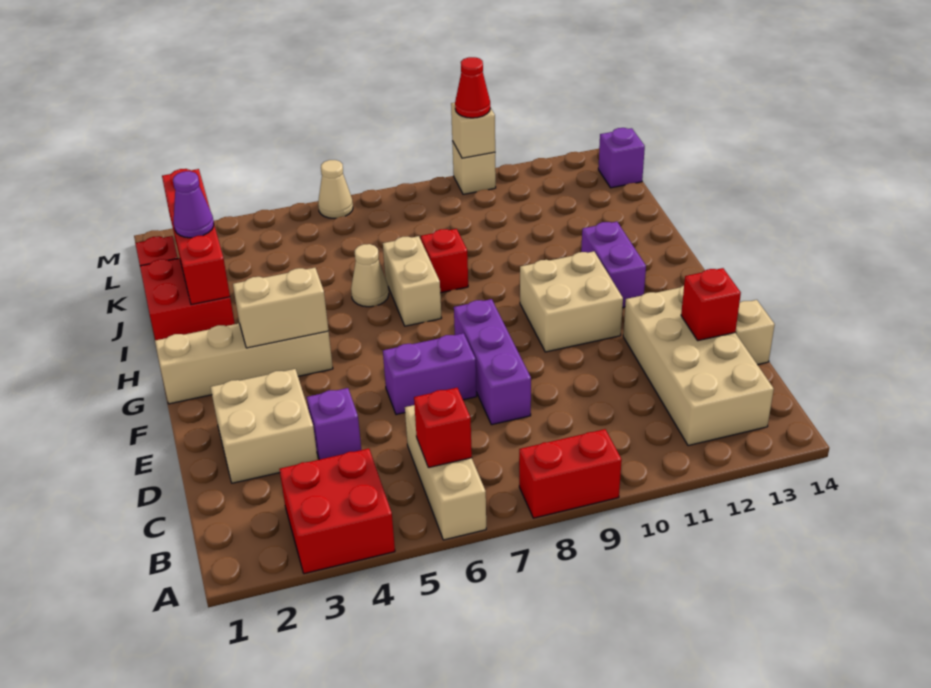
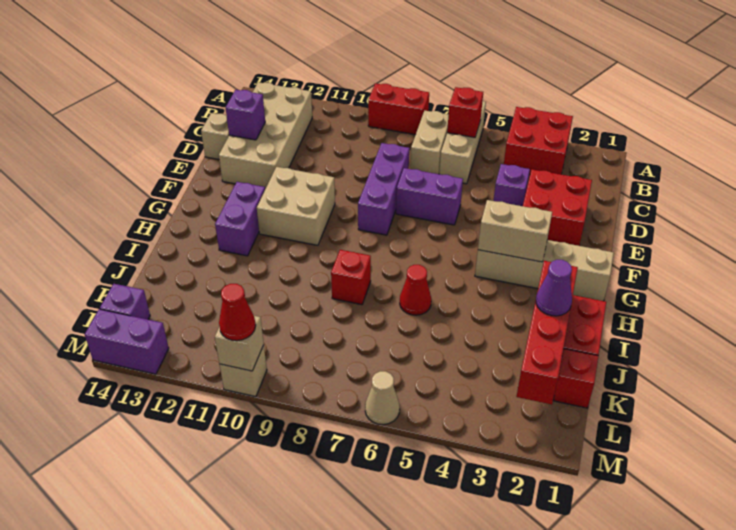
tan 2x2 brick [211,369,318,483] -> red 2x2 brick [523,169,592,246]
red 1x1 brick [681,268,741,341] -> purple 1x1 brick [226,90,265,140]
tan 1x2 brick [383,236,441,326] -> tan 1x2 brick moved to [410,111,449,174]
tan 1x1 cone [351,244,389,307] -> red 1x1 cone [400,265,431,315]
none -> purple 1x2 brick [85,309,169,374]

